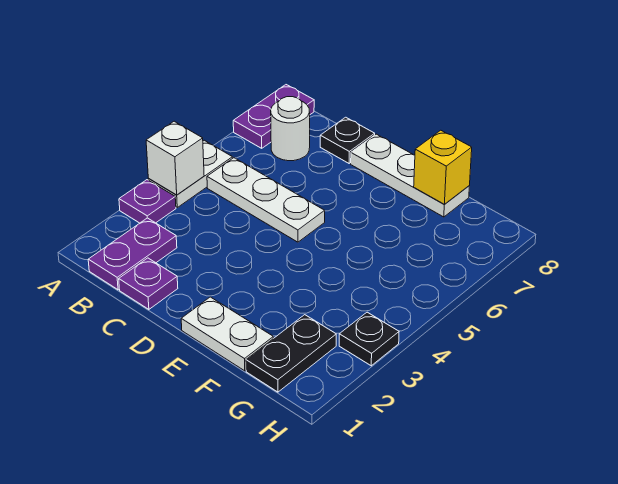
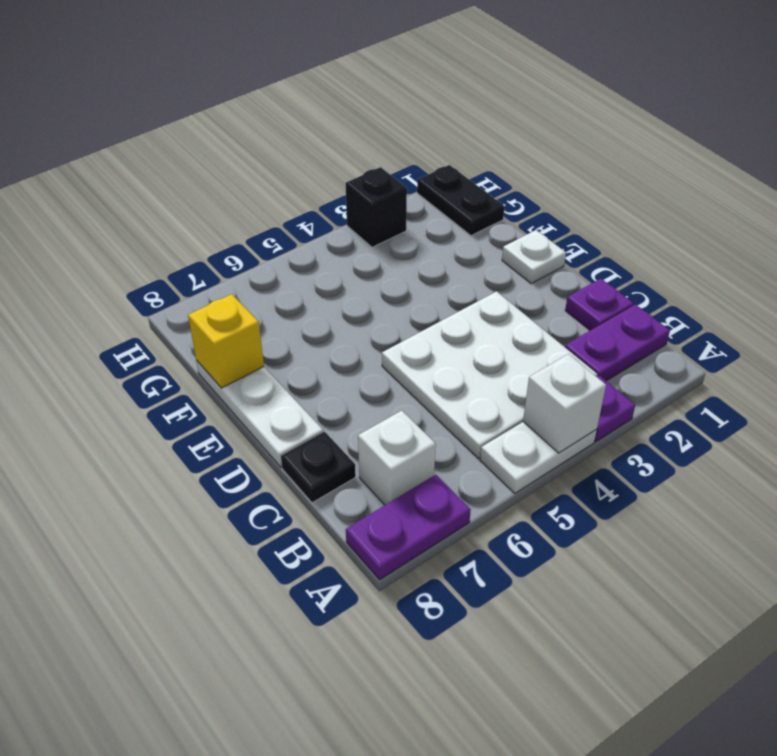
white 1x3 plate [207,158,325,242] -> white 3x3 plate [382,291,597,459]
white 1x1 round brick [271,97,310,161] -> white 1x1 brick [358,411,436,505]
white 1x2 plate [181,297,273,371] -> white 1x1 plate [502,230,566,283]
black 1x2 plate [246,315,336,392] -> black 1x2 plate turned to [417,165,504,236]
black 1x1 plate [339,312,399,366] -> black 1x1 brick [346,167,407,247]

